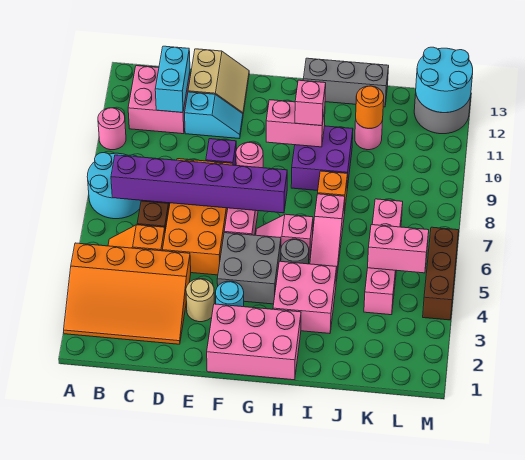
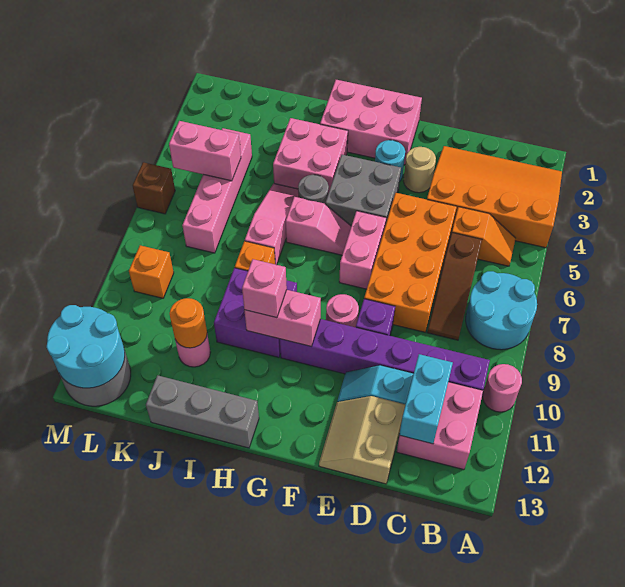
purple 1x6 brick [111,155,287,213] -> purple 1x6 brick moved to [280,319,490,390]
none -> orange 1x1 brick [129,245,174,298]
brown 1x3 brick [423,227,459,320] -> brown 1x1 brick [133,162,175,214]

